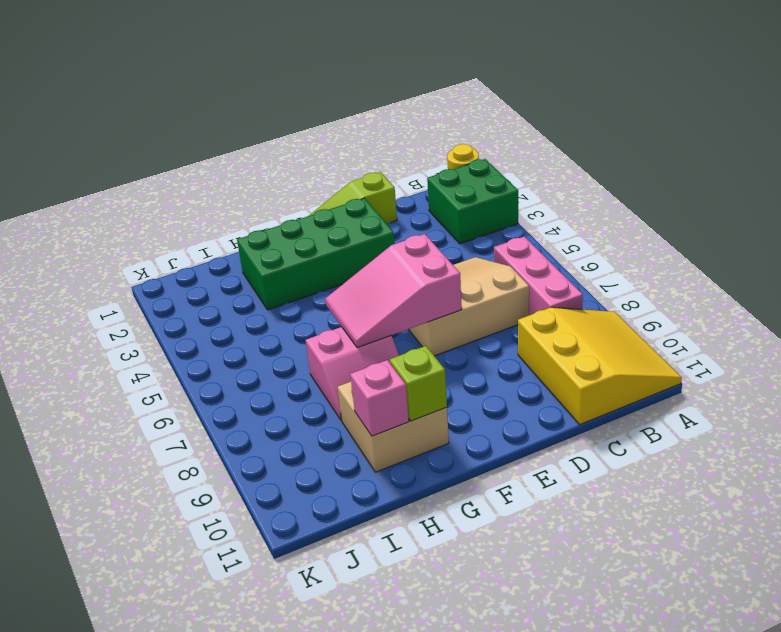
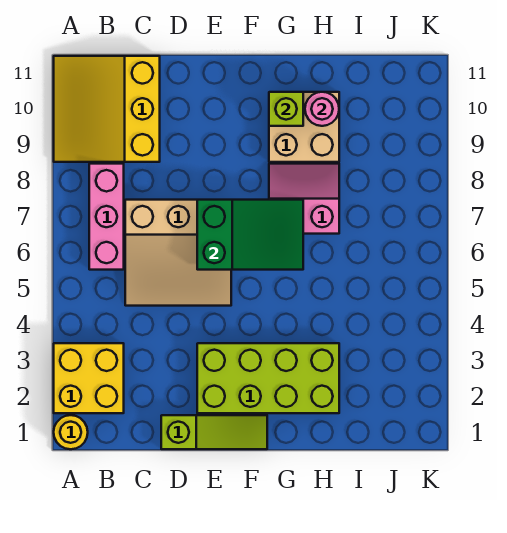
green 2x2 brick [427,159,518,244] -> yellow 2x2 brick [54,343,124,413]
green 2x4 brick [237,198,395,310] -> lime 2x4 brick [197,343,339,413]
pink 2x3 slope [325,234,462,348] -> green 2x3 slope [197,200,303,270]
pink 1x1 brick [350,360,409,436] -> pink 1x1 round brick [305,92,339,126]

